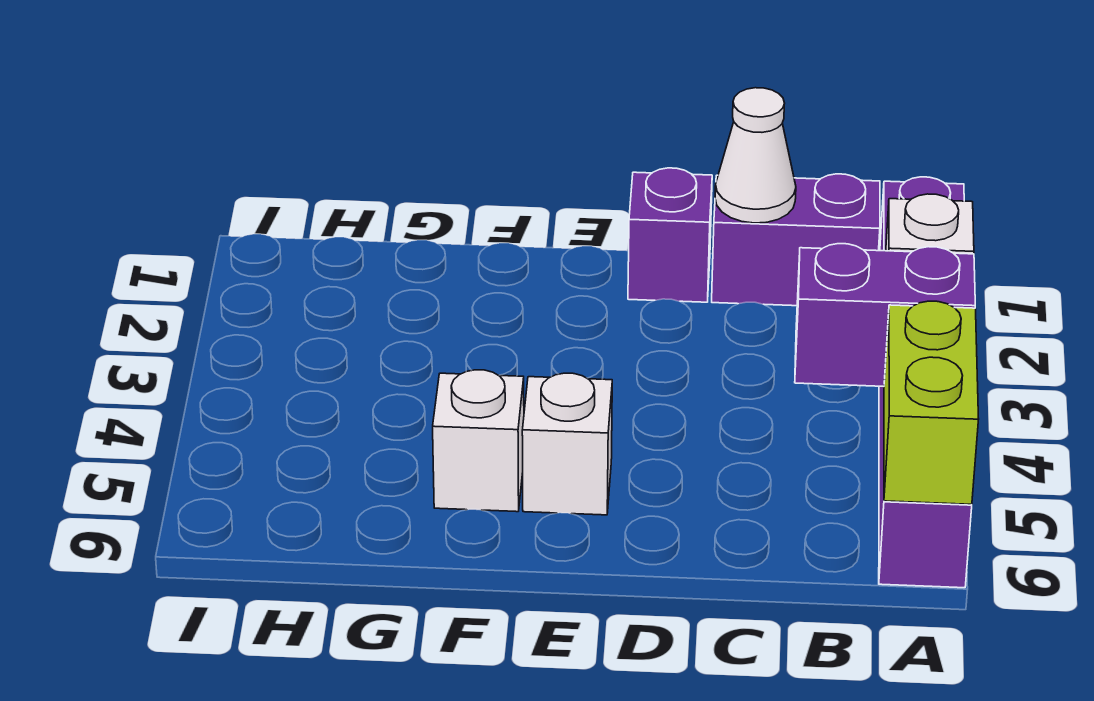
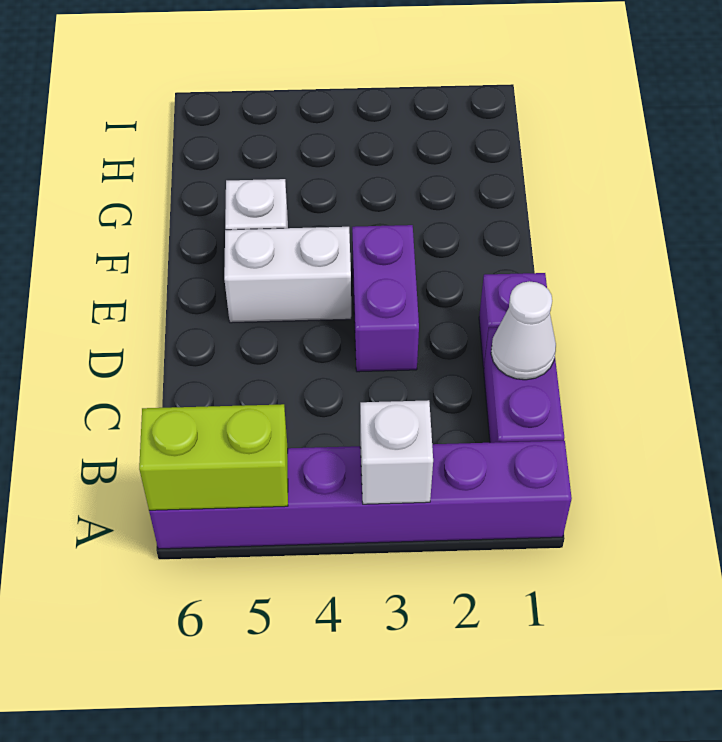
purple 1x2 brick [795,244,975,386] -> purple 1x2 brick moved to [352,225,419,372]
white 1x1 brick [522,373,612,515] -> white 1x2 brick [224,227,351,323]

